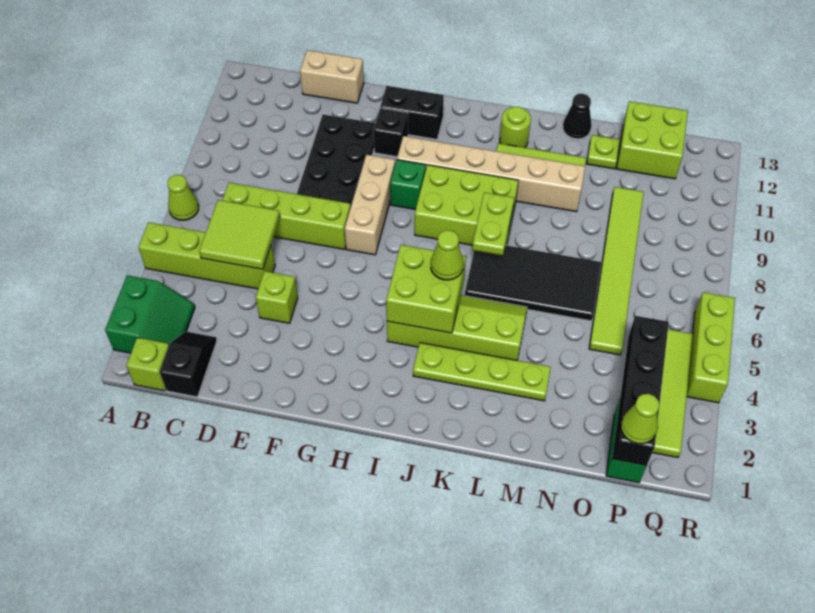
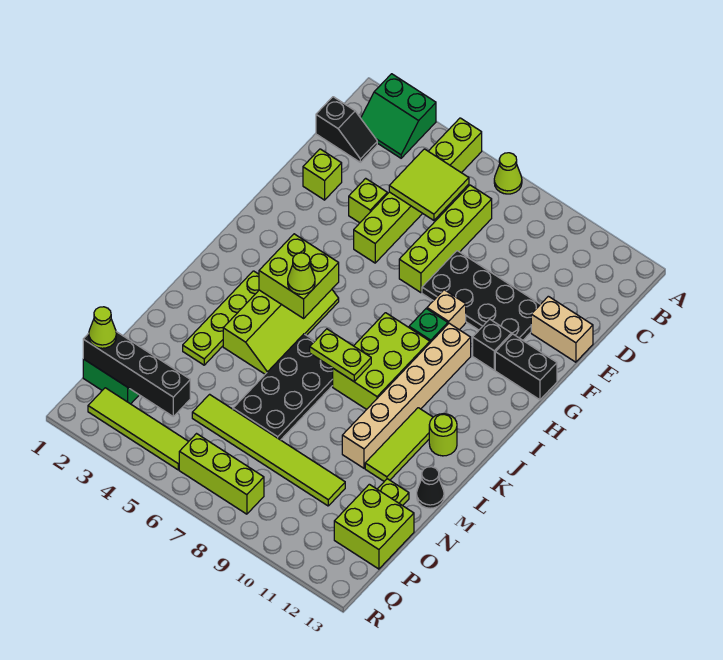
lime 1x4 brick [138,222,275,289] -> lime 1x6 brick [354,118,482,263]
lime 1x1 brick [126,338,169,391] -> lime 1x1 brick moved to [303,149,342,200]
tan 1x2 brick [300,50,364,103] -> tan 1x2 brick turned to [531,296,593,362]
tan 1x3 brick [345,155,395,255] -> tan 1x1 brick [427,290,466,330]
black 1x2 brick [380,86,444,139] -> black 1x2 brick turned to [495,334,557,400]
black 2x4 tile [465,245,601,321] -> black 2x4 plate [233,334,333,440]
lime 1x3 brick [687,292,735,403] -> lime 1x3 brick moved to [179,434,264,514]

